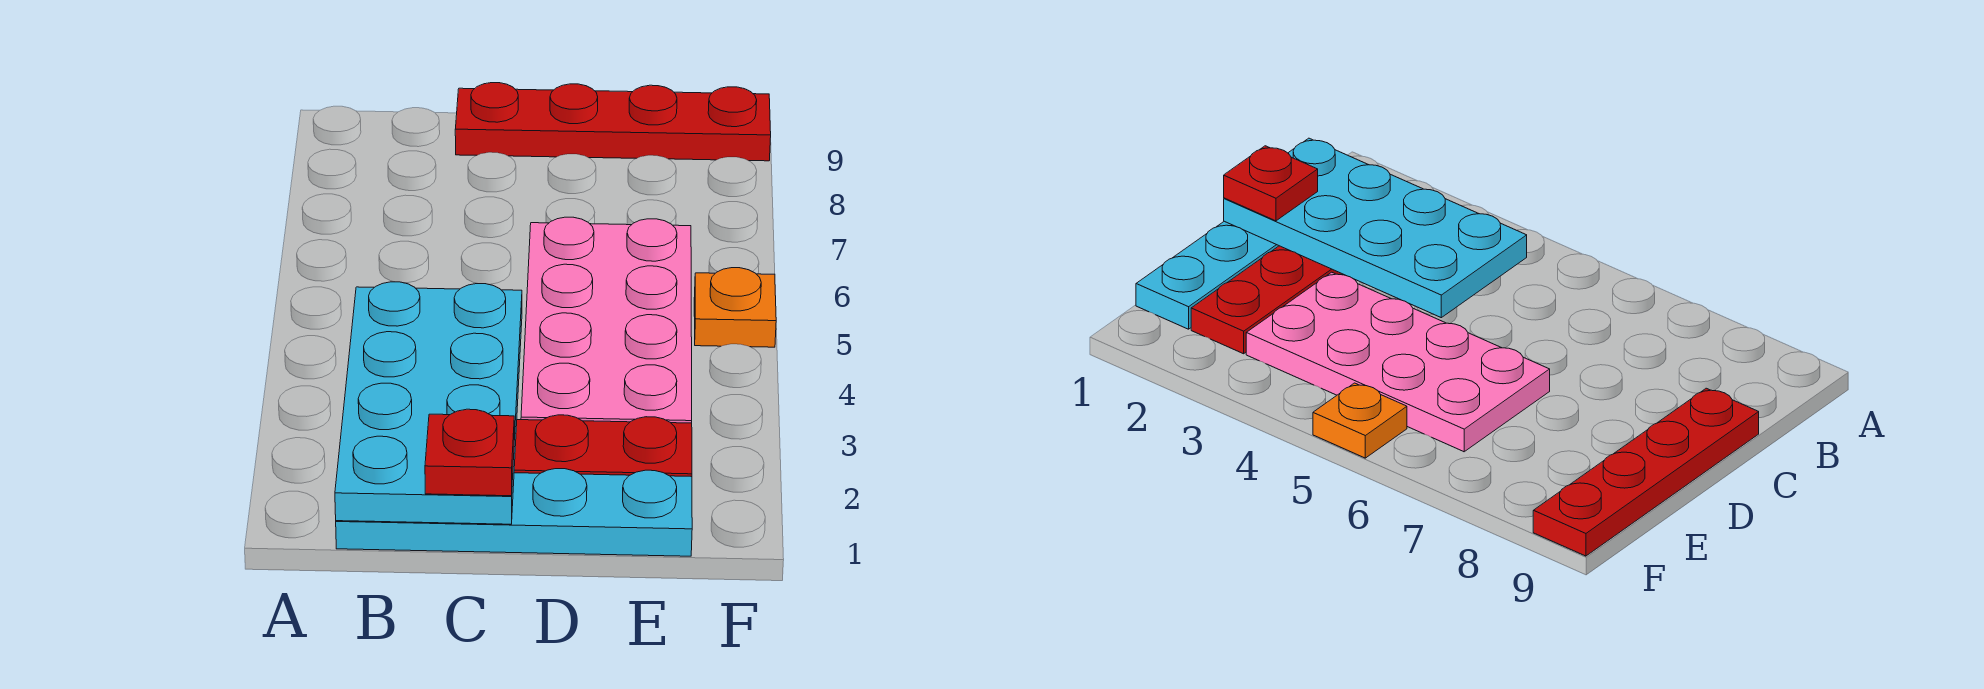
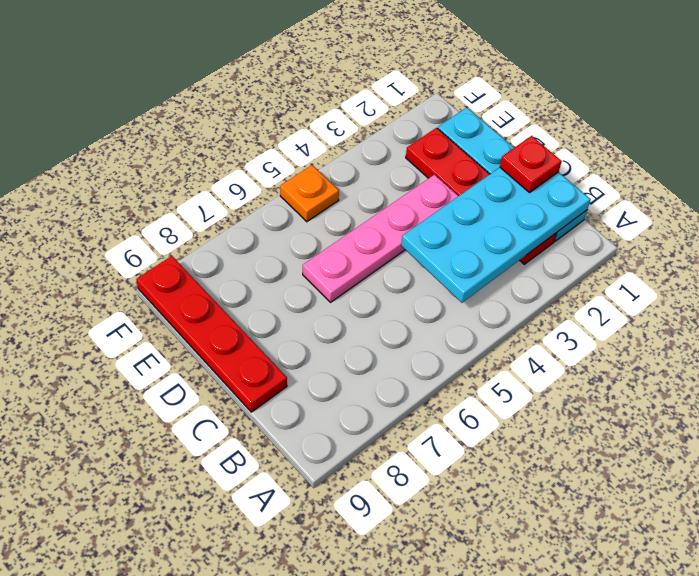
pink 2x4 plate [521,217,692,423] -> pink 1x4 plate [303,175,458,302]

